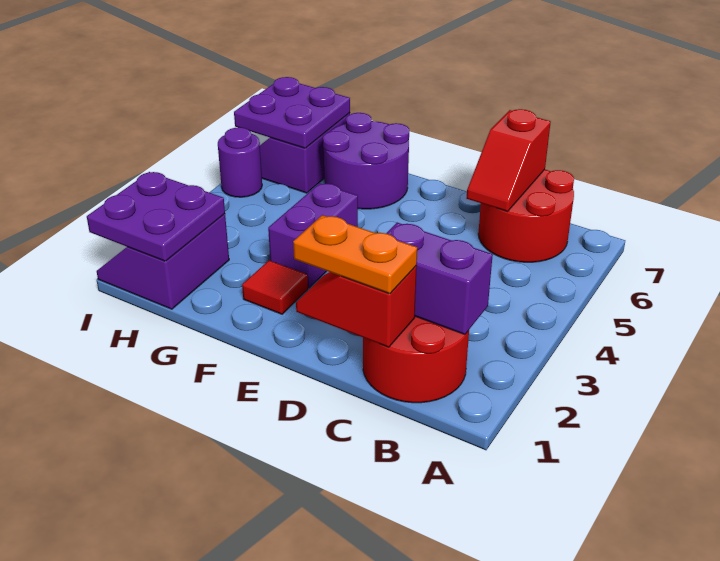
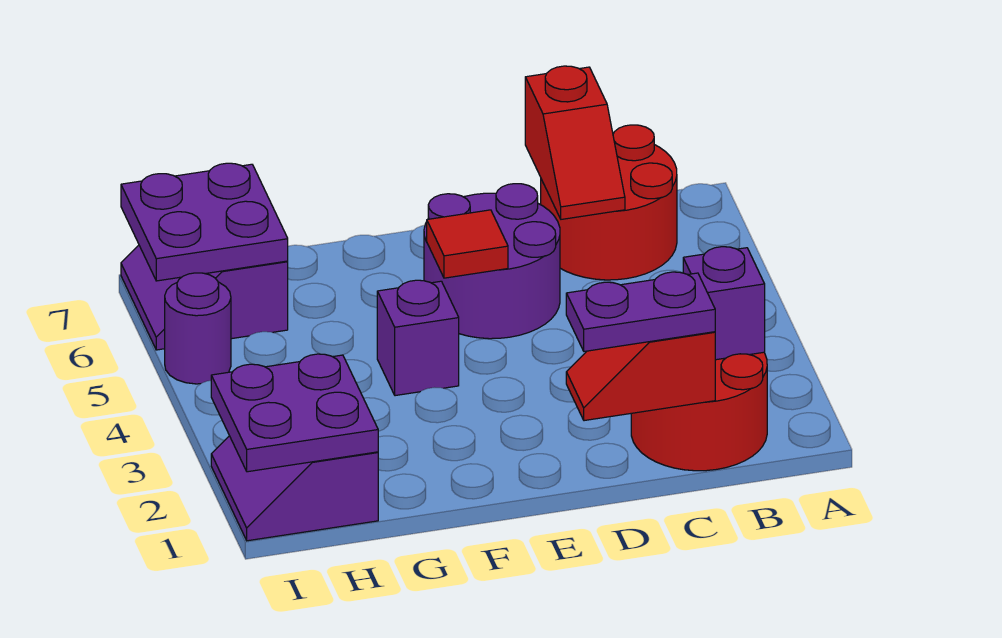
purple 1x2 brick [386,223,493,334] -> purple 1x1 brick [683,247,765,360]
orange 1x2 plate [293,215,417,294] -> purple 1x2 plate [566,272,715,351]
red 1x1 tile [242,261,308,314] -> red 1x1 tile moved to [427,210,508,278]
purple 1x2 brick [268,183,358,288] -> purple 1x1 brick [377,280,459,396]
purple 2x2 round brick [323,113,409,209] -> purple 2x2 round brick moved to [424,184,560,339]

